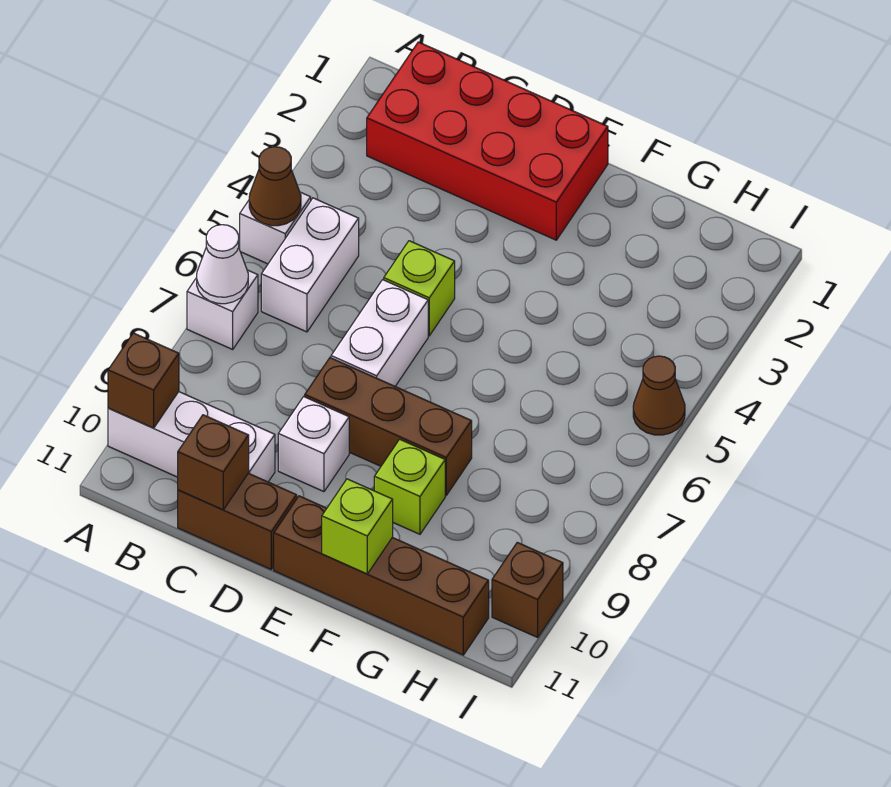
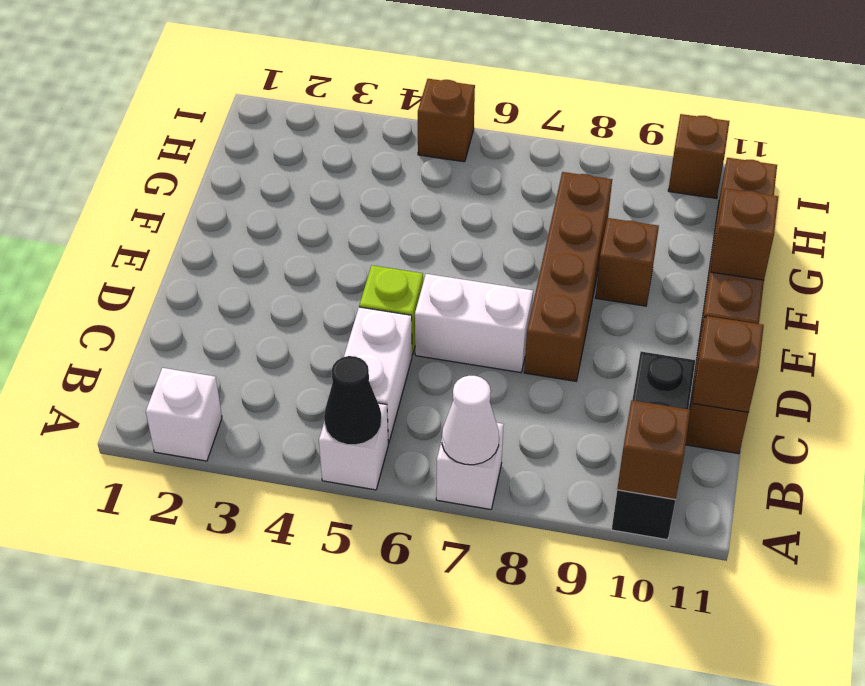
brown 1x1 cone [249,147,301,226] -> black 1x1 cone [324,356,381,445]
white 1x3 brick [108,392,275,482] -> black 1x3 brick [612,352,695,540]
red 2x4 brick [367,42,608,240] -> none
white 1x2 brick [261,198,359,332] -> white 1x2 brick turned to [344,307,412,443]
brown 1x3 brick [305,358,472,495] -> brown 1x4 brick [524,172,612,381]
white 1x1 brick [278,397,349,492] -> white 1x1 brick moved to [146,368,222,461]
lime 1x1 brick [374,439,445,534] -> brown 1x1 brick [595,218,659,306]
lime 1x1 brick [322,479,393,574] -> brown 1x1 brick [711,189,778,280]
brown 1x1 cone [633,356,685,435] -> brown 1x1 brick [418,79,475,162]

